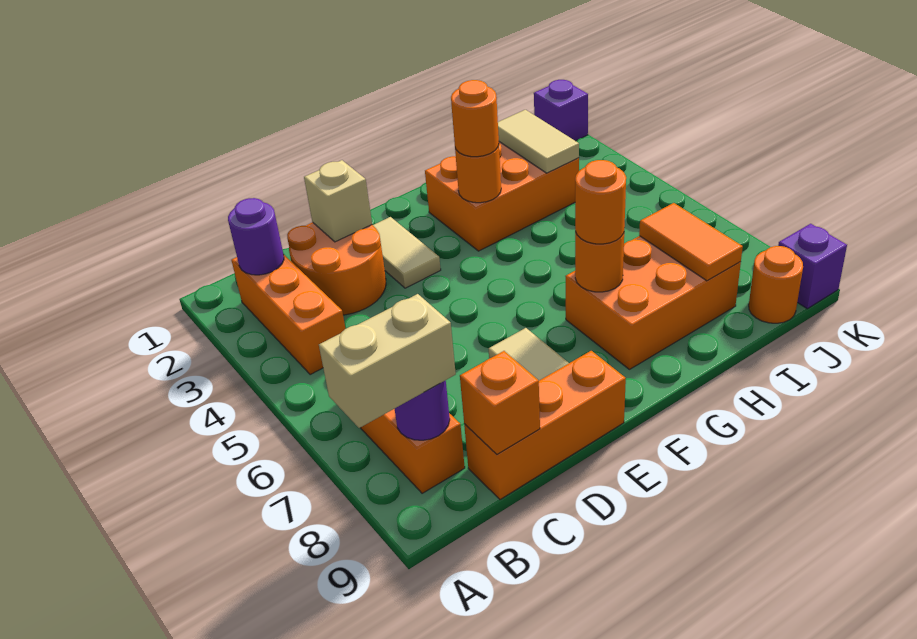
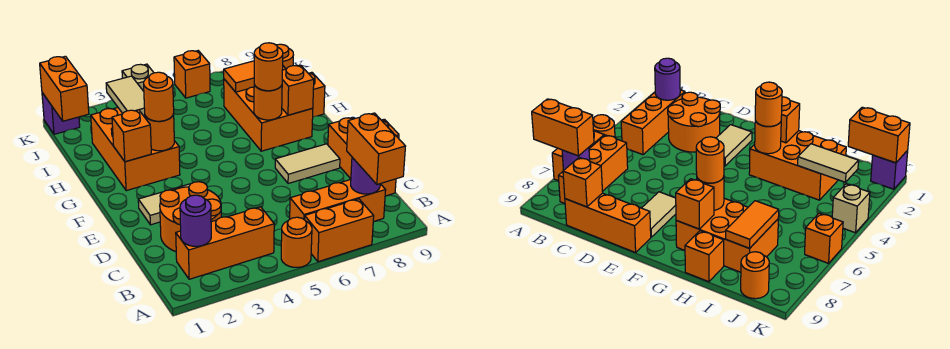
none -> orange 1x1 round brick [281,217,312,267]
none -> orange 1x2 brick [305,199,374,262]
tan 1x2 brick [319,294,456,428] -> orange 1x2 brick [347,113,406,184]
tan 1x1 brick [304,160,372,242] -> tan 1x1 brick moved to [122,64,154,91]
none -> orange 1x1 brick [112,110,151,162]
none -> orange 1x1 brick [282,65,314,115]
none -> orange 1x1 brick [308,72,325,117]
tan 1x2 tile [498,110,579,173] -> tan 1x2 tile turned to [106,76,145,117]
none -> orange 1x2 brick [40,56,89,121]
none -> orange 1x1 brick [174,51,210,98]
purple 1x1 brick [778,224,847,309] -> none

